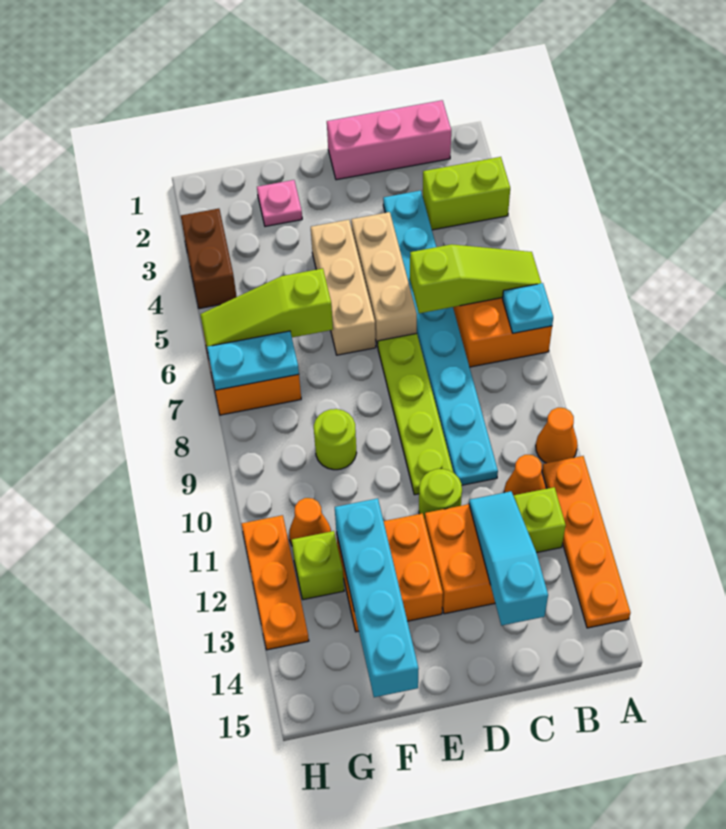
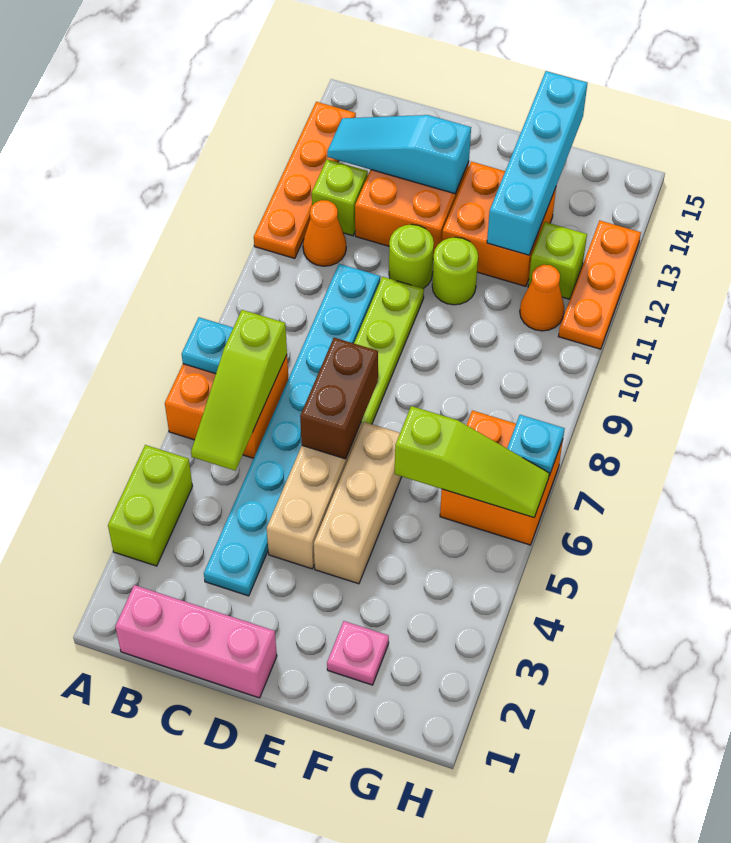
lime 1x2 brick [423,157,510,230] -> lime 1x2 brick turned to [108,445,193,566]
lime 1x3 slope [410,244,541,313] -> lime 1x3 slope turned to [191,310,287,471]
orange 1x1 cone [536,408,578,463] -> none
cyan 1x3 slope [469,491,548,626] -> cyan 1x3 slope turned to [327,115,471,194]
lime 1x1 round brick [314,409,356,470] -> lime 1x1 round brick moved to [432,237,478,305]
cyan 1x2 plate [207,331,299,390] -> cyan 1x1 plate [507,415,565,475]
brown 1x2 brick [181,209,237,309] -> brown 1x2 brick moved to [300,338,378,459]

